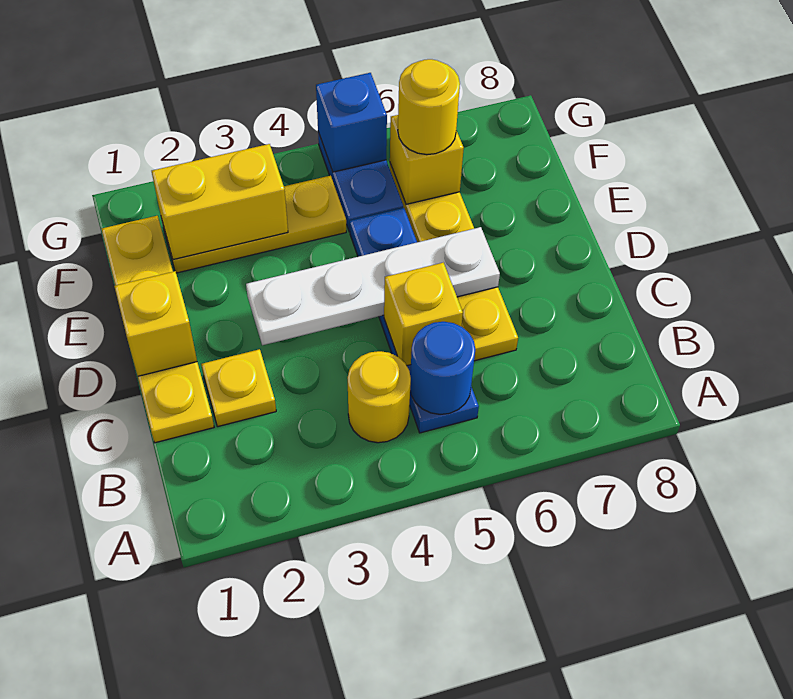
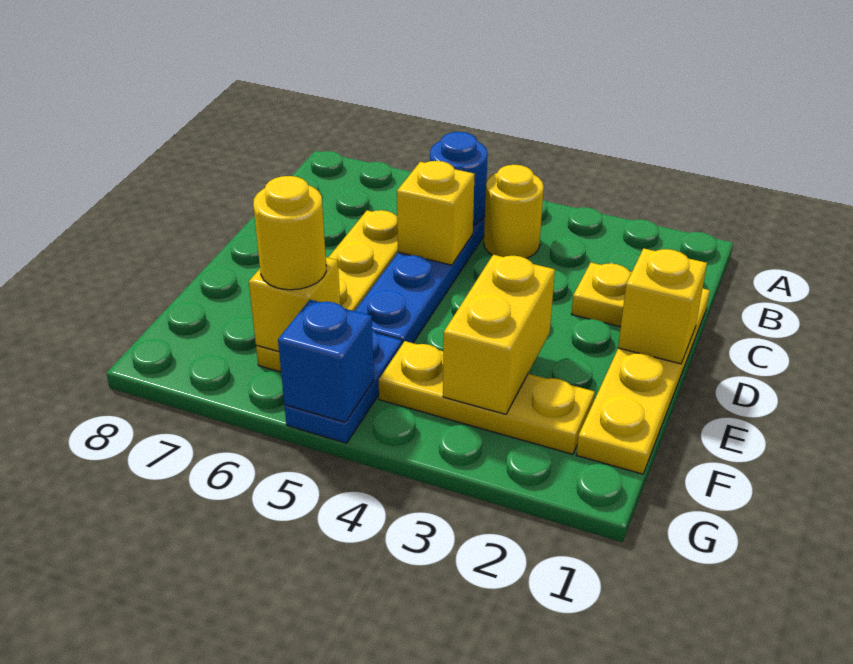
white 1x4 plate [246,227,500,345] -> none
yellow 1x2 brick [152,144,288,260] -> yellow 1x2 brick turned to [443,255,555,414]

